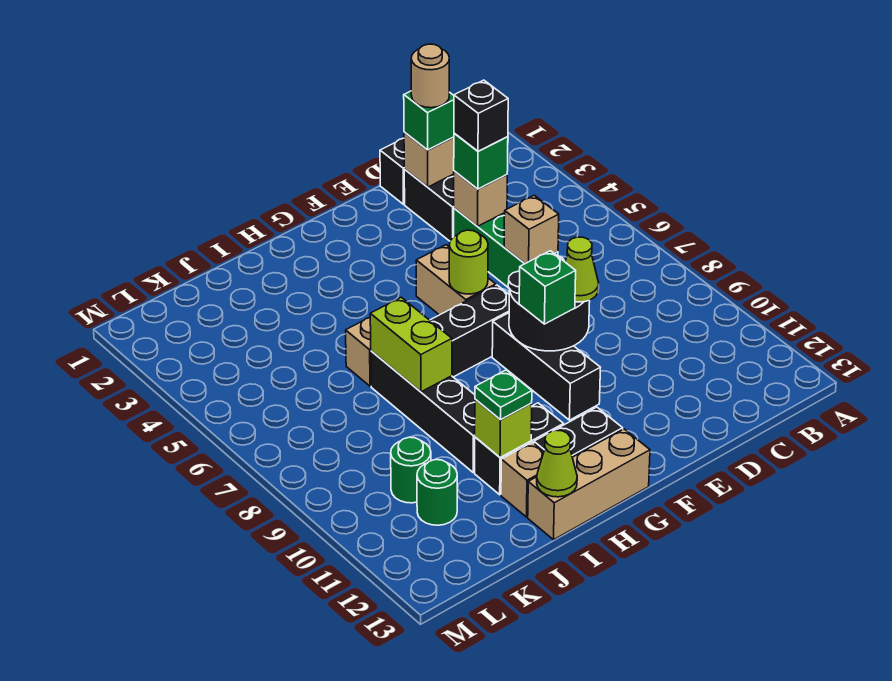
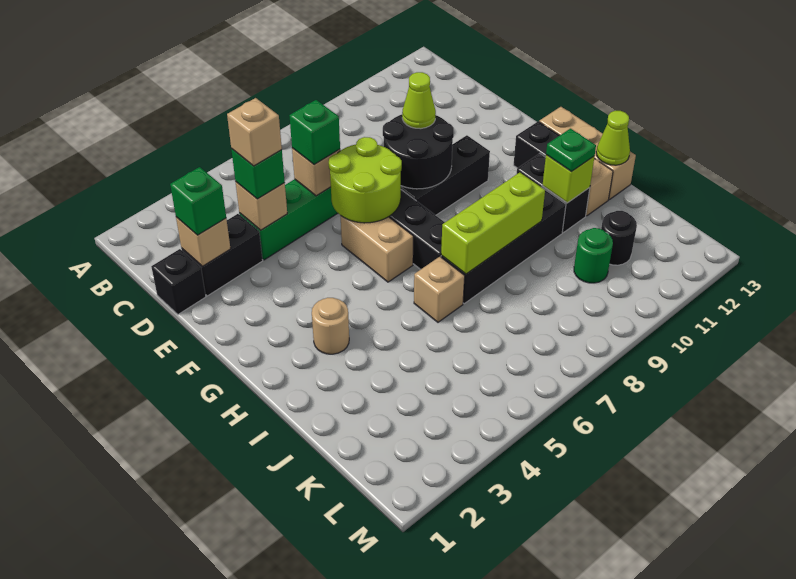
tan 1x1 round brick [411,44,449,108] -> tan 1x1 round brick moved to [312,298,349,354]
black 1x1 brick [454,80,508,151] -> tan 1x1 brick [227,98,282,166]
tan 1x2 brick [416,245,496,315] -> tan 1x2 brick turned to [341,216,413,282]
lime 1x1 round brick [449,230,488,294] -> lime 2x2 round brick [329,137,402,223]
green 1x1 brick [519,251,576,324] -> green 1x1 brick moved to [289,100,340,165]
lime 1x2 brick [370,297,452,392] -> lime 1x3 brick [441,172,545,274]
green 1x1 round brick [417,460,457,525] -> black 1x1 round brick [601,211,637,265]

